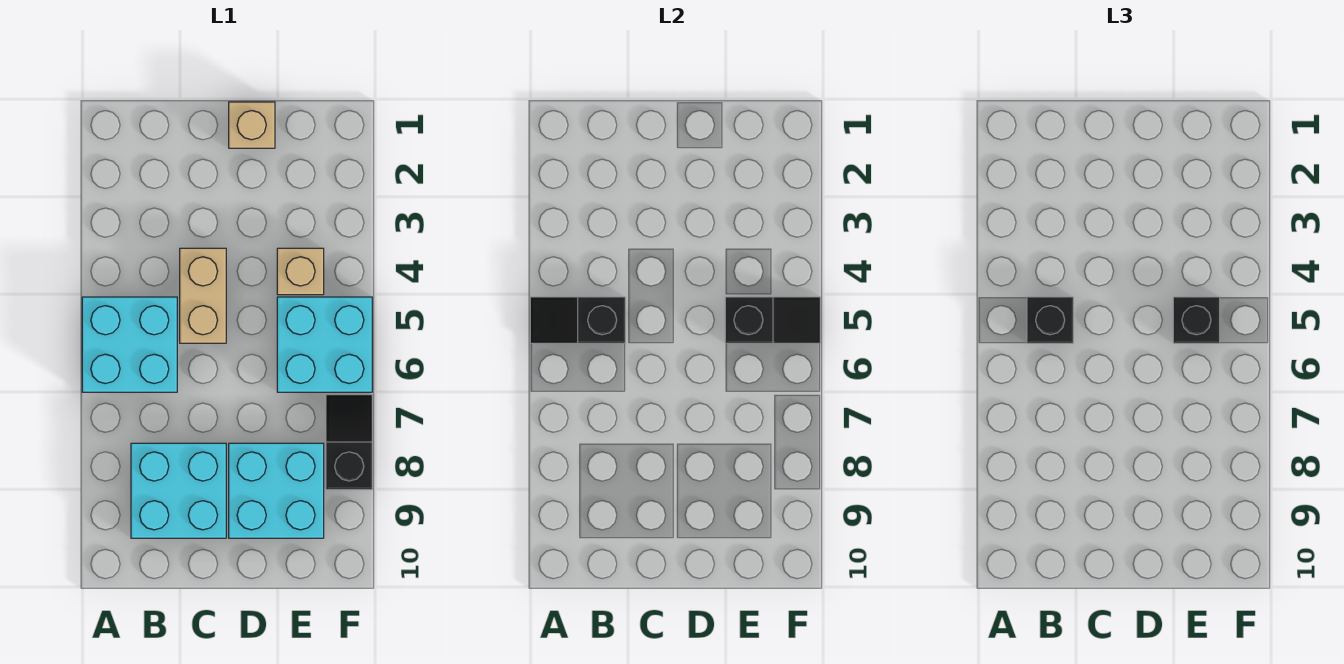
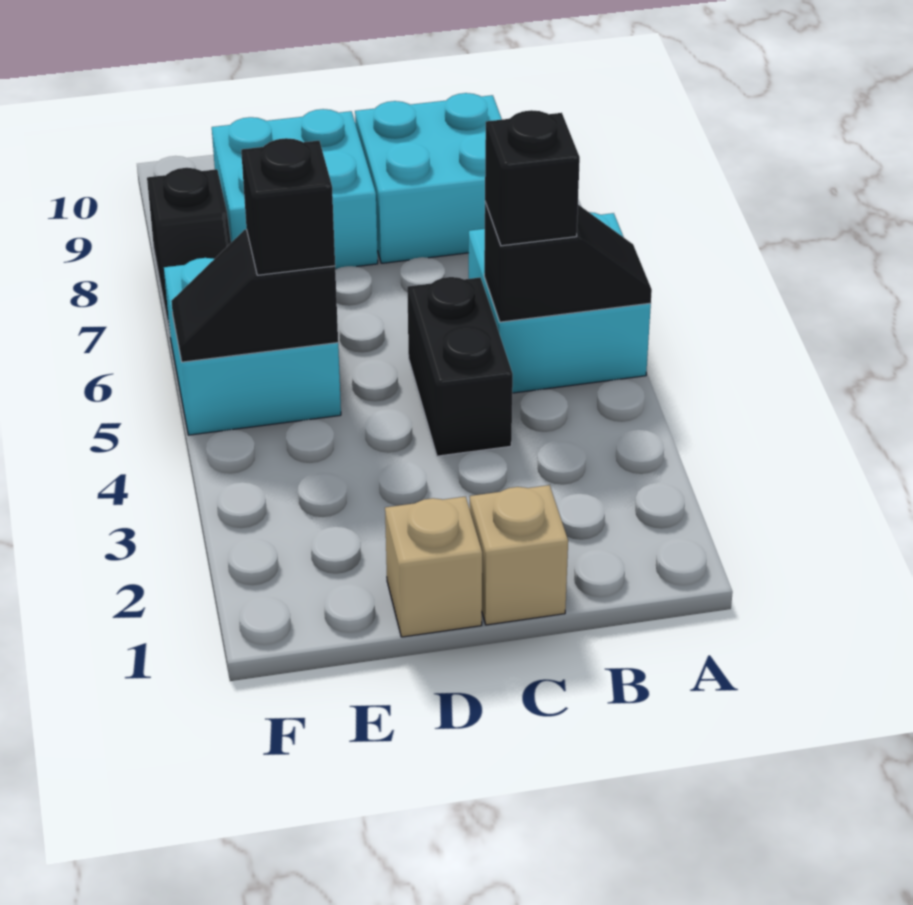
tan 1x2 brick [180,248,226,343] -> black 1x2 brick [407,277,513,456]
tan 1x1 brick [277,248,324,295] -> tan 1x1 brick moved to [470,485,568,625]

